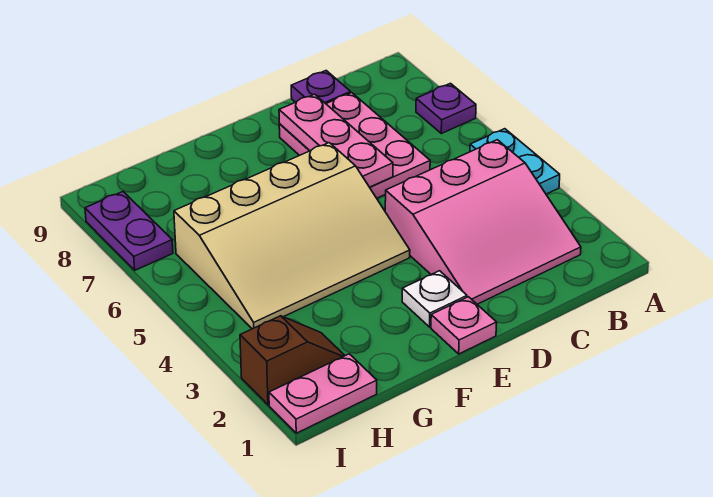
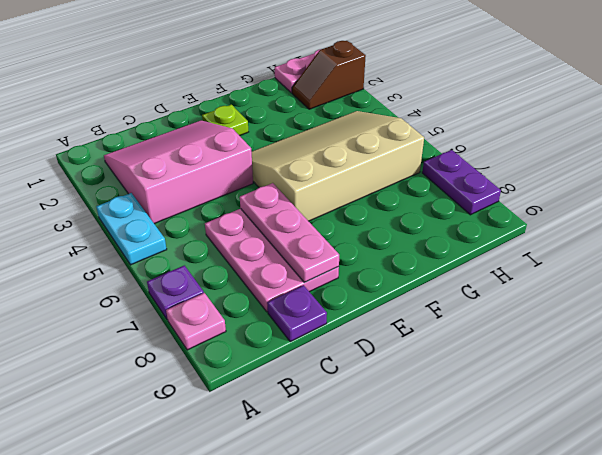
pink 1x1 plate [431,297,497,354] -> pink 1x1 plate moved to [166,293,226,350]
white 1x1 plate [402,271,467,327] -> lime 1x1 plate [202,105,248,136]

